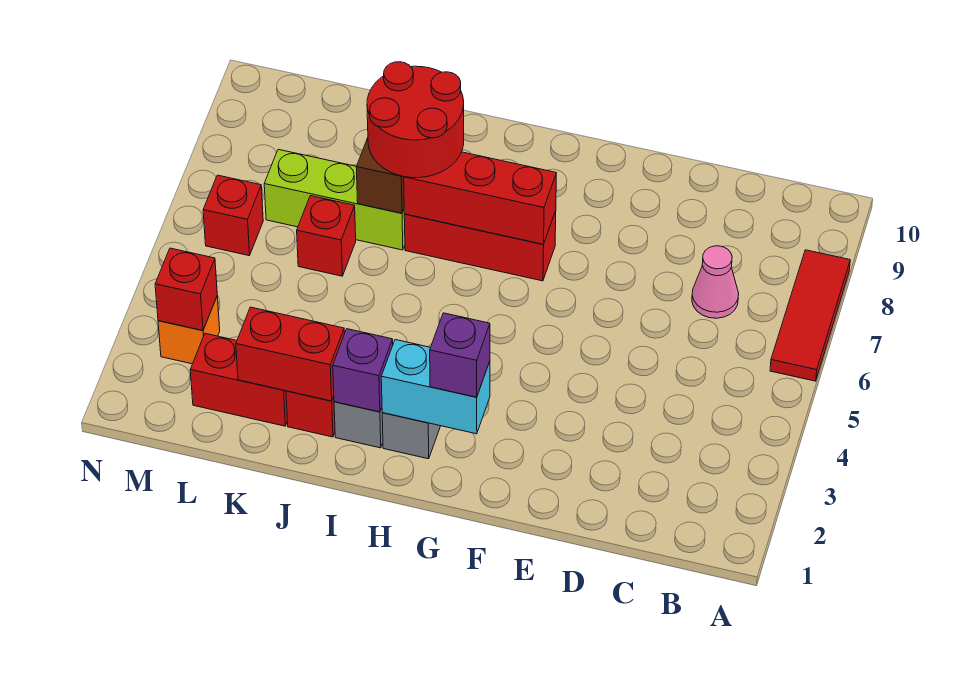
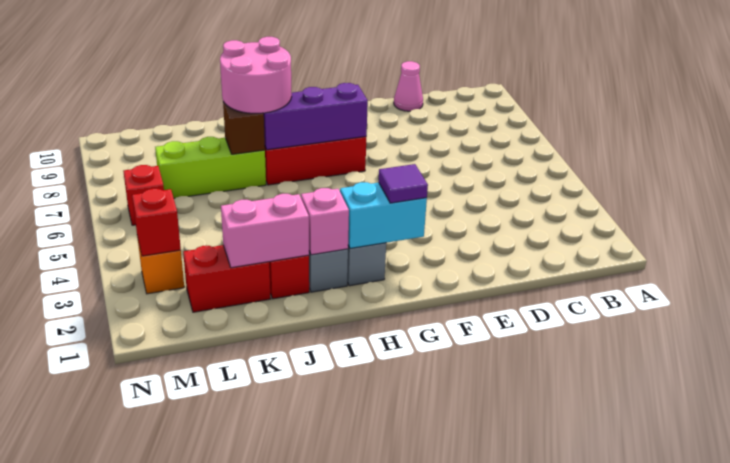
red 1x3 tile [770,250,850,381] -> none
pink 1x1 cone [692,246,739,318] -> pink 1x1 cone moved to [394,61,423,111]
purple 1x1 brick [430,313,490,397] -> purple 1x1 tile [379,164,428,203]
red 1x3 brick [404,152,556,244] -> purple 1x3 brick [264,83,368,150]
purple 1x1 brick [333,329,393,412] -> pink 1x1 brick [301,188,349,255]
red 2x2 round brick [367,62,464,178] -> pink 2x2 round brick [220,37,292,113]
red 1x2 brick [236,307,344,401] -> pink 1x2 brick [221,194,309,268]
red 1x1 brick [297,196,356,276] -> none

